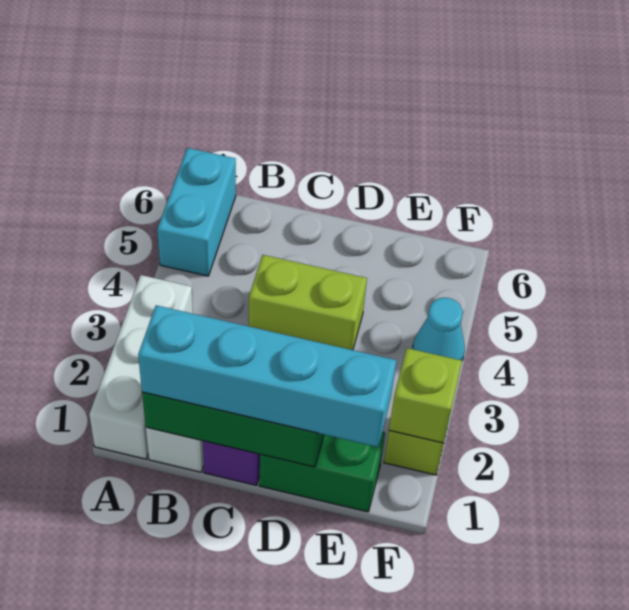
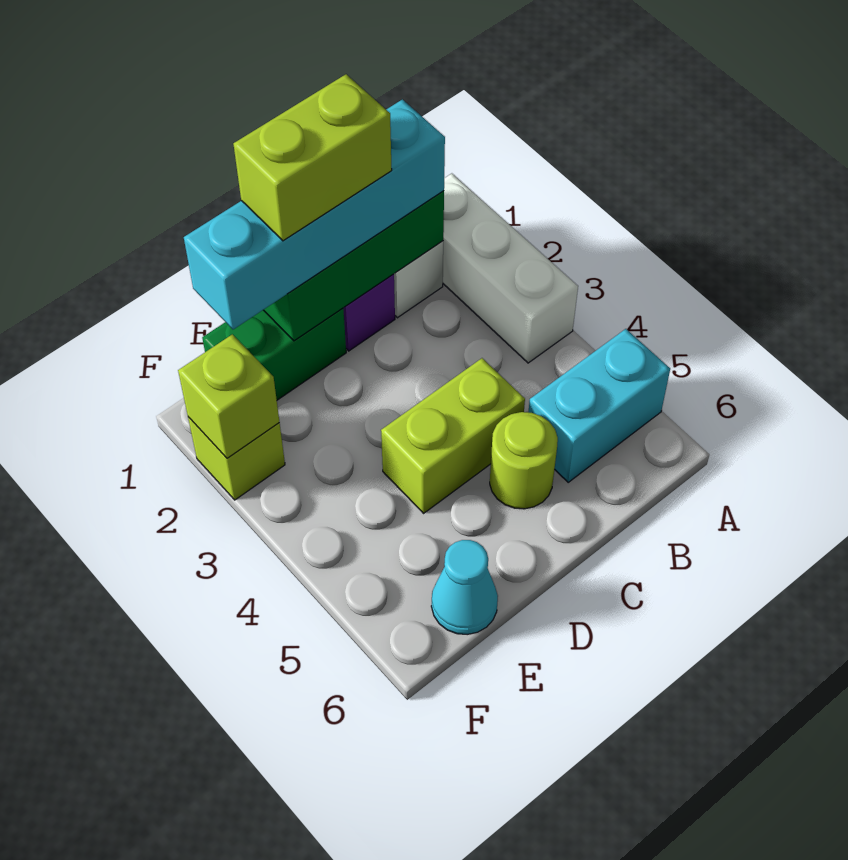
cyan 1x2 brick [157,148,236,276] -> cyan 1x2 brick turned to [528,329,670,482]
none -> lime 1x2 brick [233,74,392,241]
none -> lime 1x1 round brick [490,412,558,509]
cyan 1x1 cone [413,298,465,360] -> cyan 1x1 cone moved to [431,540,498,635]

